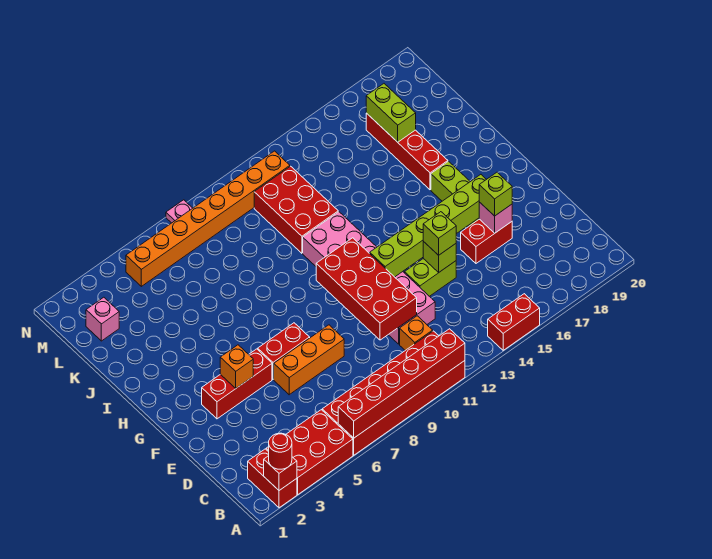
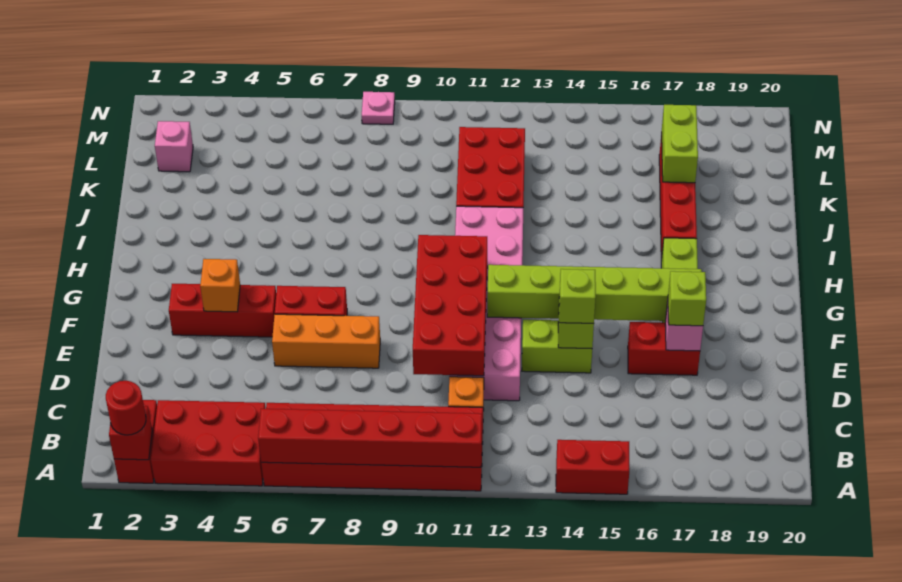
orange 1x8 brick [126,151,290,286] -> none

